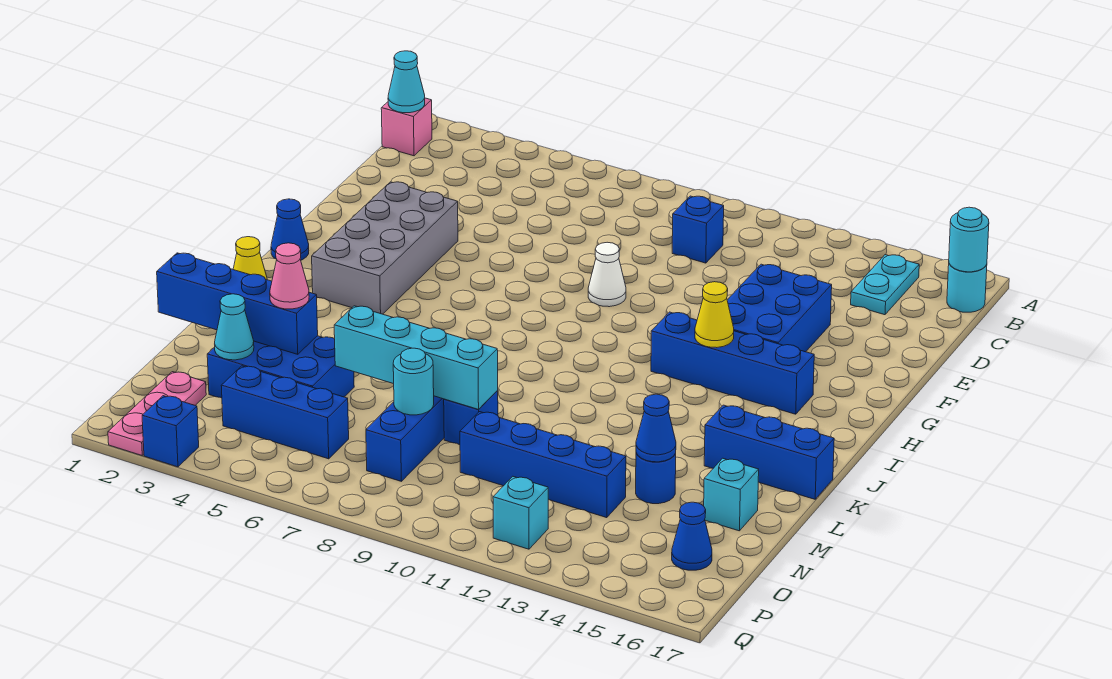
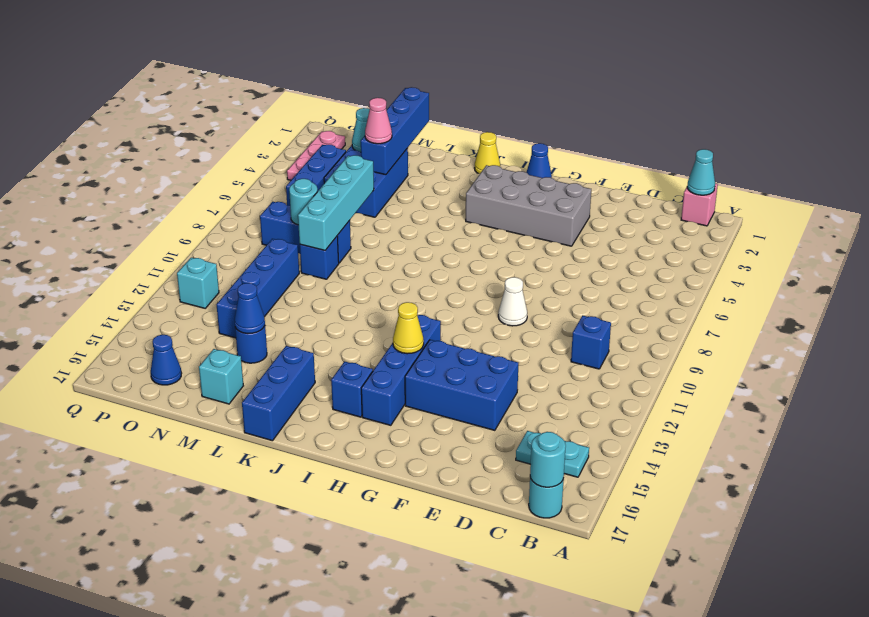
pink 1x3 plate [108,372,206,455] -> pink 1x3 plate turned to [287,131,345,180]
blue 1x1 brick [142,396,199,467] -> blue 1x1 brick moved to [331,361,373,417]

